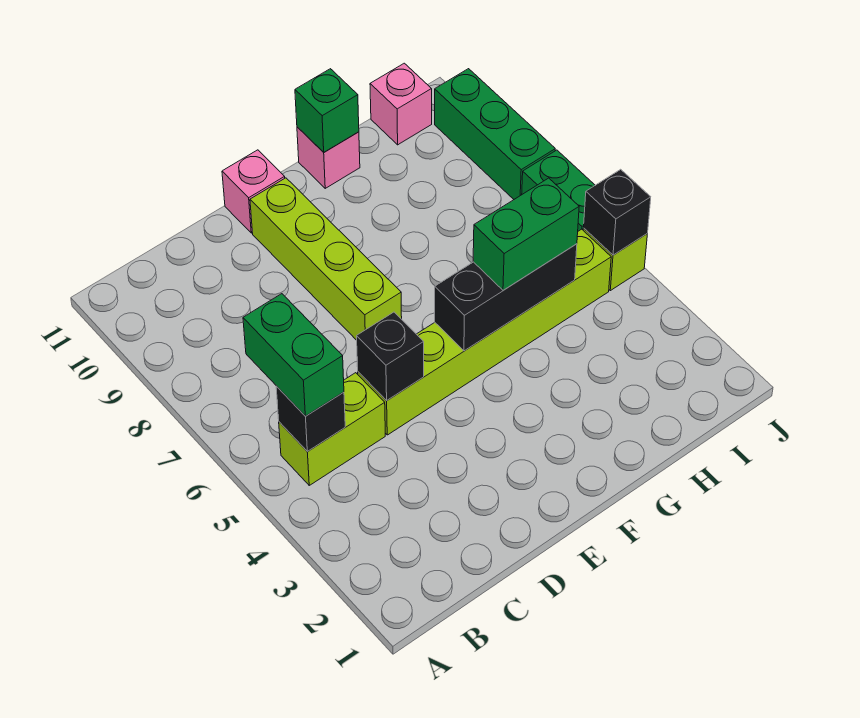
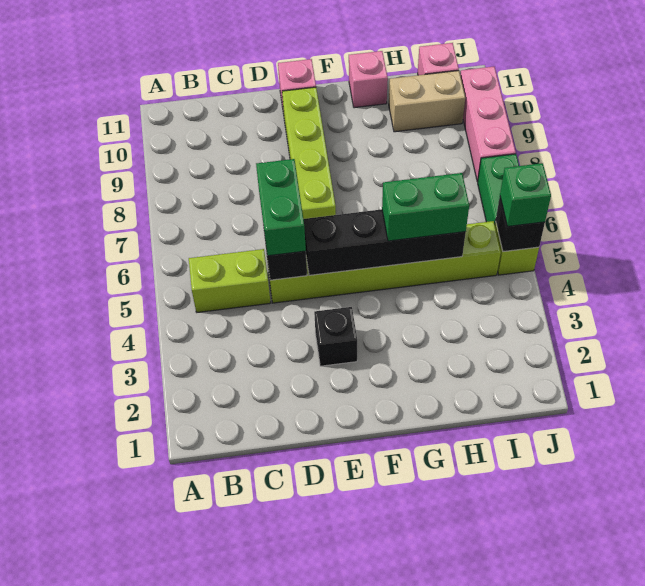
black 1x1 brick [276,386,345,452] -> black 1x1 brick moved to [314,307,357,366]
green 1x2 brick [243,294,344,416] -> green 1x2 brick moved to [256,159,306,256]
black 1x3 brick [435,244,577,351] -> black 1x4 brick [303,209,466,275]
green 1x1 brick [295,69,359,152] -> green 1x1 brick moved to [500,163,551,226]
none -> tan 1x2 brick [389,71,465,132]
green 1x3 brick [435,69,555,199] -> pink 1x3 brick [460,67,516,182]

